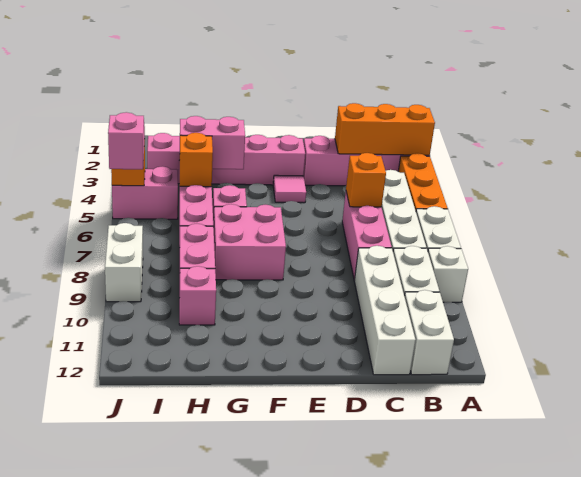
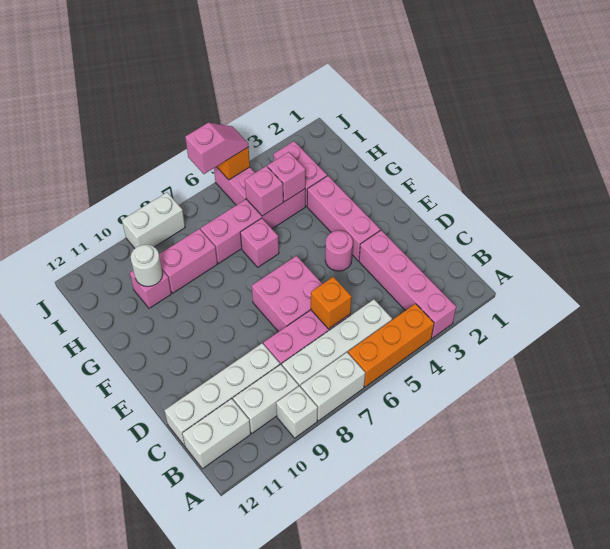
orange 1x3 brick [335,103,435,155] -> none
pink 1x1 tile [273,175,306,203] -> pink 1x1 round brick [325,231,353,271]
pink 2x2 brick [213,204,286,280] -> pink 2x2 brick moved to [252,256,322,332]
pink 1x2 brick [180,116,245,169] -> pink 1x1 brick [268,152,305,202]
orange 1x1 brick [180,133,213,187] -> pink 1x1 brick [245,166,283,216]
none -> white 1x1 round brick [131,244,163,287]

